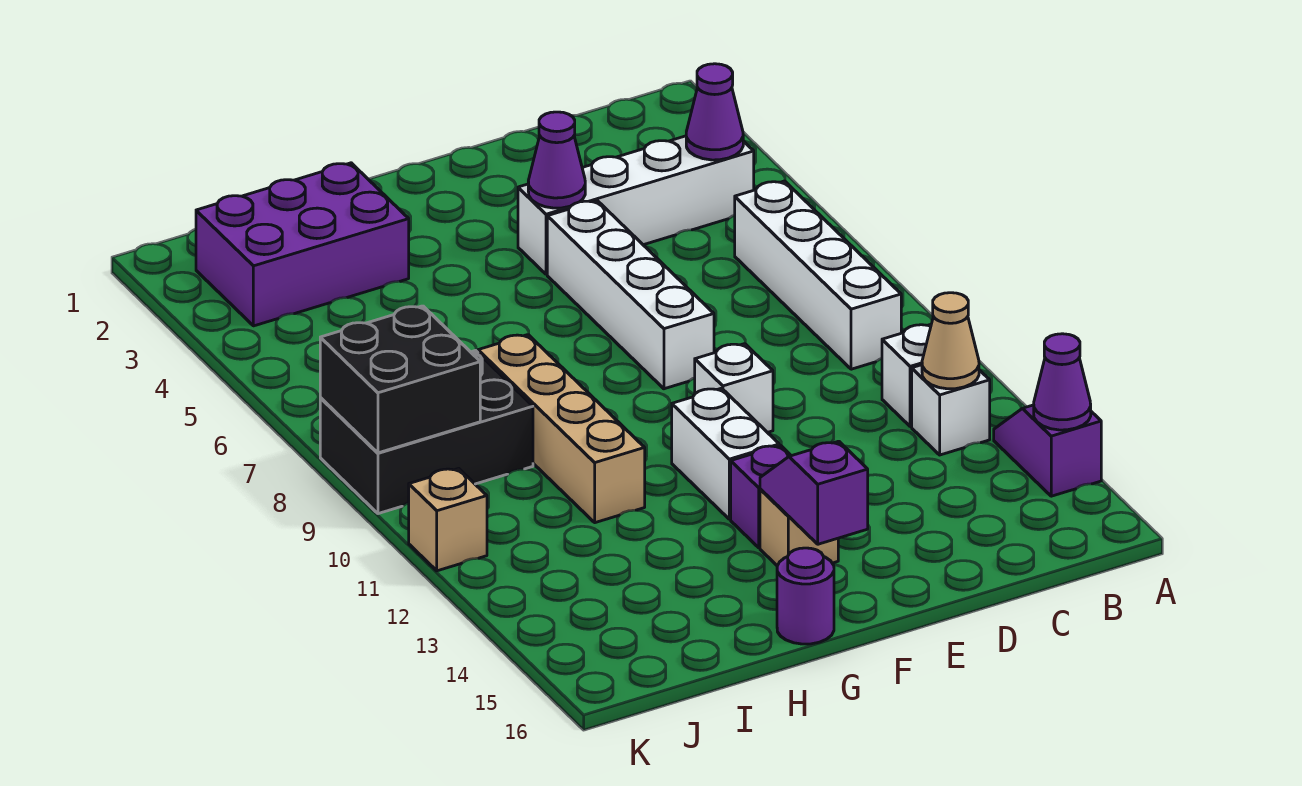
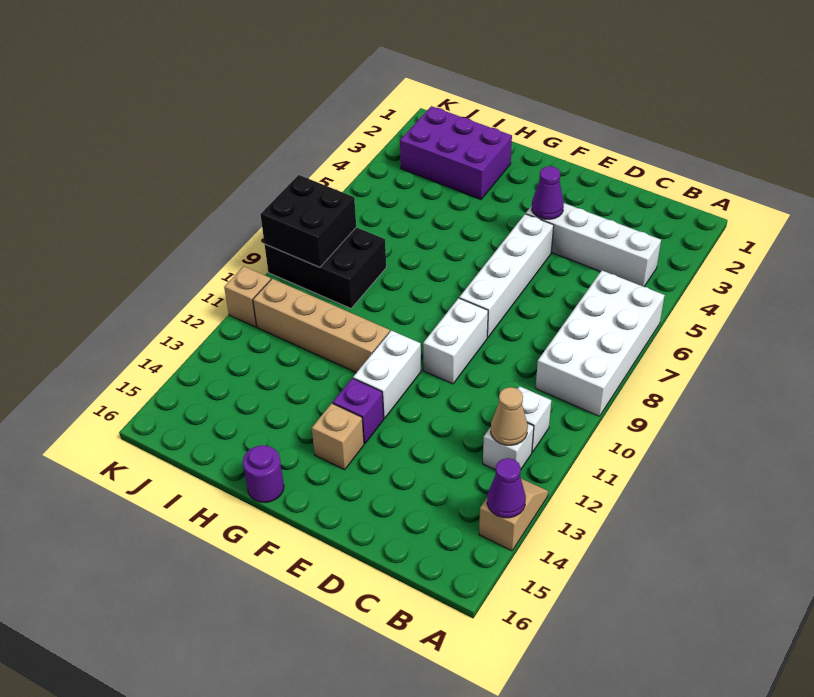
purple 1x2 slope [994,405,1101,496] -> tan 1x2 slope [479,479,548,551]
purple 1x1 cone [686,64,743,160] -> none
white 1x4 brick [735,181,901,369] -> white 2x4 brick [536,271,665,416]
white 1x1 brick [695,344,773,433] -> white 1x2 brick [423,298,488,384]
purple 1x2 slope [760,441,868,544] -> none
tan 1x4 brick [478,335,645,523] -> tan 1x4 brick turned to [253,279,390,373]

